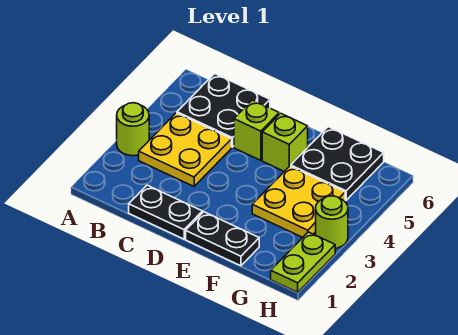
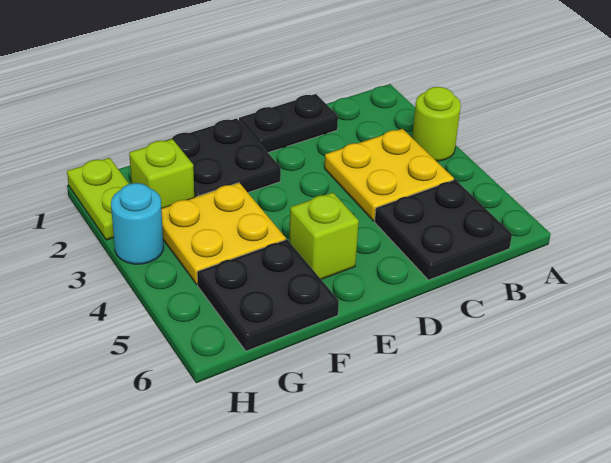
lime 1x1 brick [234,100,279,160] -> lime 1x1 brick moved to [129,139,194,208]
black 1x2 plate [186,212,259,266] -> black 2x2 plate [165,118,281,197]
lime 1x1 round brick [316,196,348,248] -> cyan 1x1 round brick [111,183,163,264]

